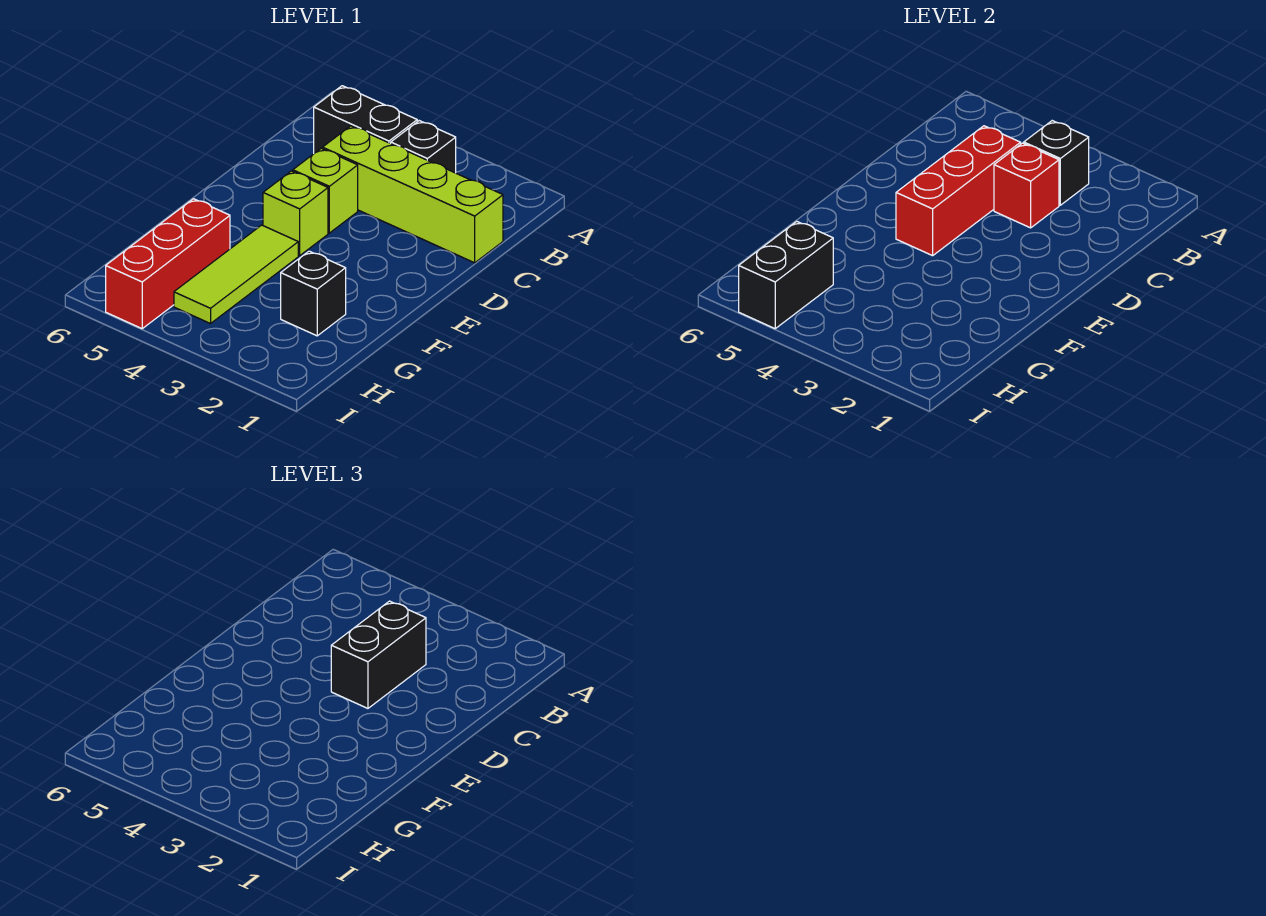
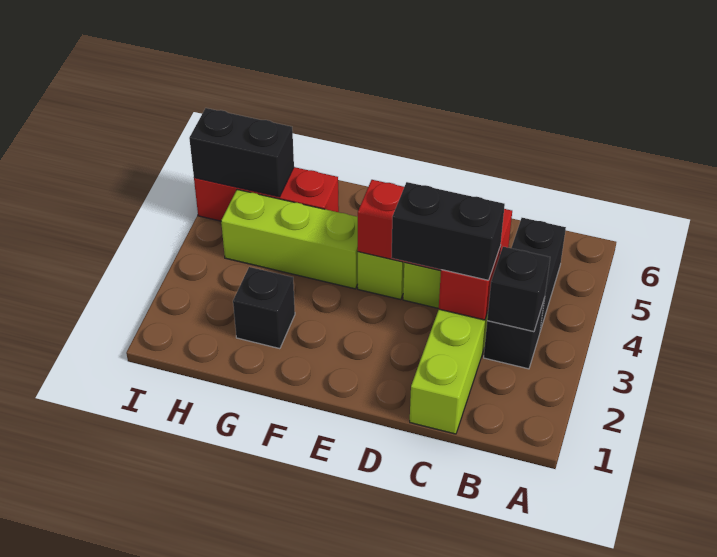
lime 1x3 tile [174,225,298,324] -> lime 1x3 brick [221,190,358,289]

